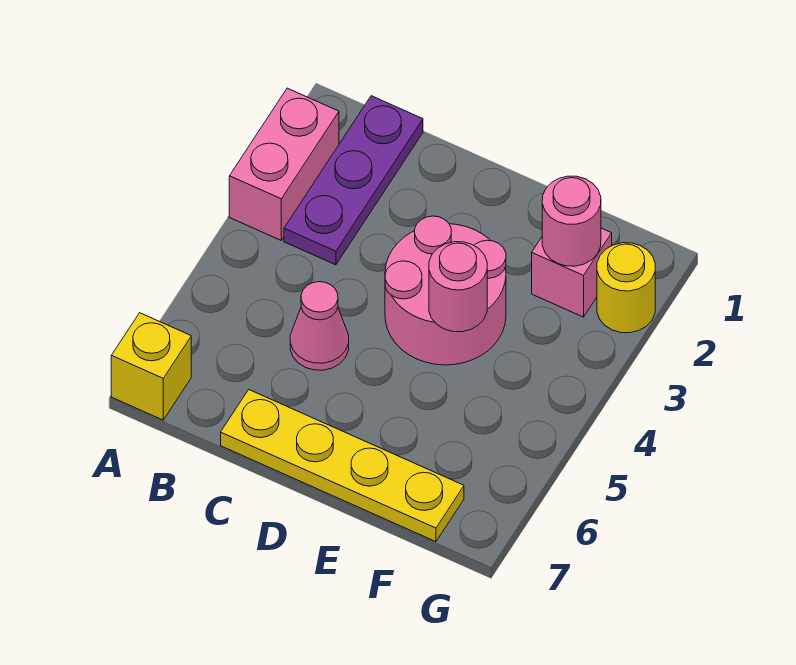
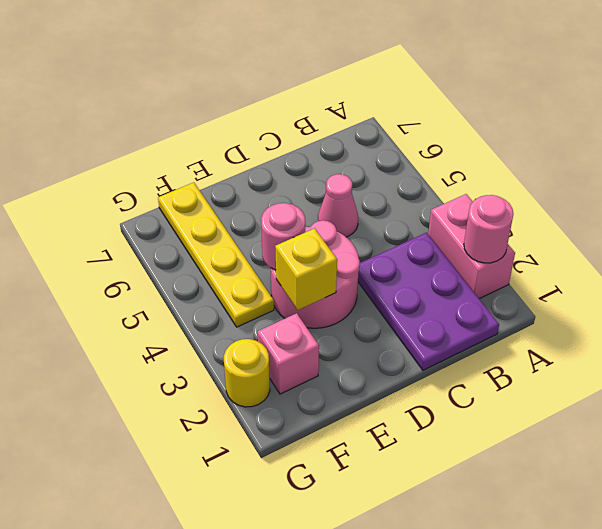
yellow 1x1 brick [111,313,191,420] -> yellow 1x1 brick moved to [275,228,337,310]
purple 1x3 plate [284,96,423,265] -> purple 2x3 plate [358,233,499,370]
yellow 1x4 plate [221,390,464,542] -> yellow 1x4 plate turned to [158,182,274,327]
pink 1x1 round brick [542,176,601,266] -> pink 1x1 round brick moved to [464,195,513,263]

